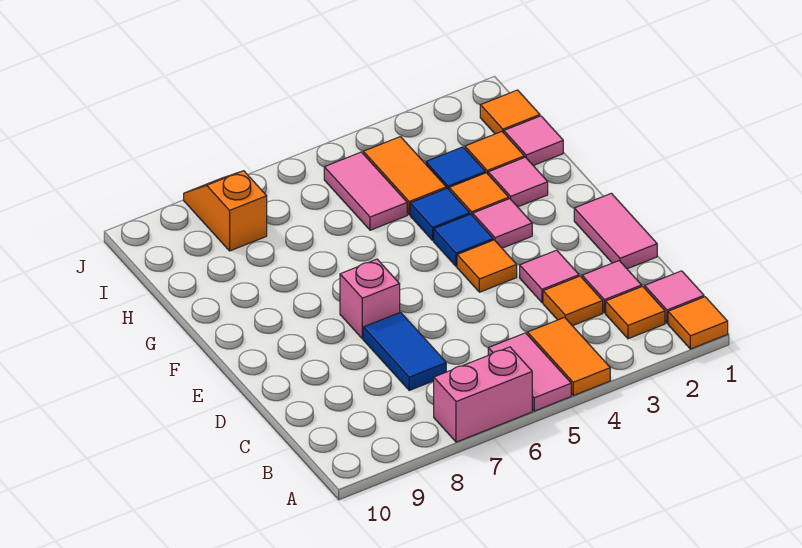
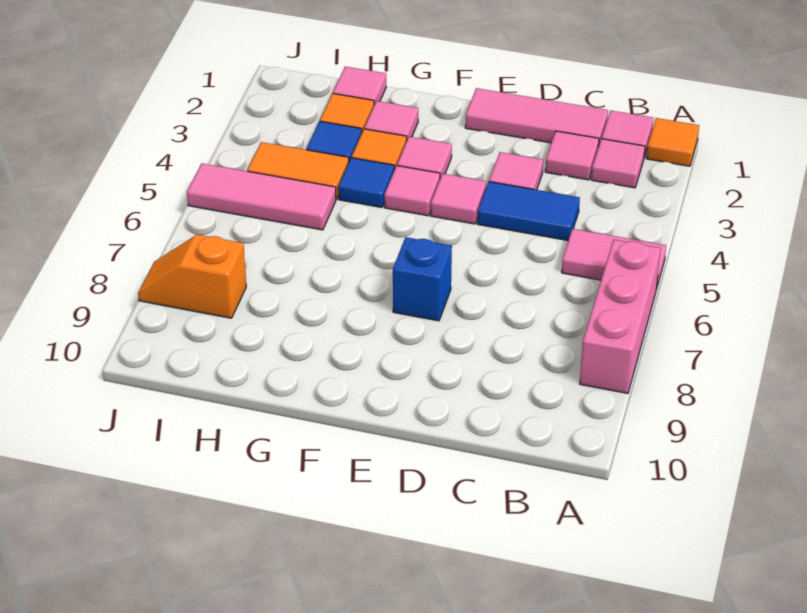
orange 1x2 tile [527,318,610,396] -> none
pink 1x2 brick [434,347,532,442] -> pink 1x3 brick [580,240,661,393]
orange 1x1 tile [606,286,665,339] -> pink 1x1 tile [591,139,645,188]
orange 1x1 tile [543,276,603,326] -> none
blue 1x2 tile [363,312,446,390] -> blue 1x2 tile moved to [477,182,580,240]
pink 1x2 tile [574,193,657,269] -> pink 1x3 tile [465,88,608,147]
orange 1x1 tile [457,240,517,292] -> pink 1x1 tile [431,174,486,224]
pink 1x1 brick [340,259,400,339] -> blue 1x1 brick [393,237,452,321]
blue 1x1 tile [434,214,493,266] -> pink 1x1 tile [384,166,440,216]
pink 1x2 tile [324,152,407,230] -> pink 1x3 tile [187,163,336,230]
orange 1x1 tile [480,90,540,134] -> none

